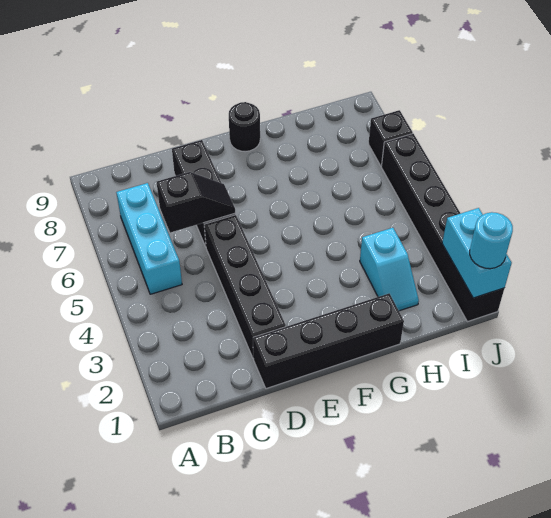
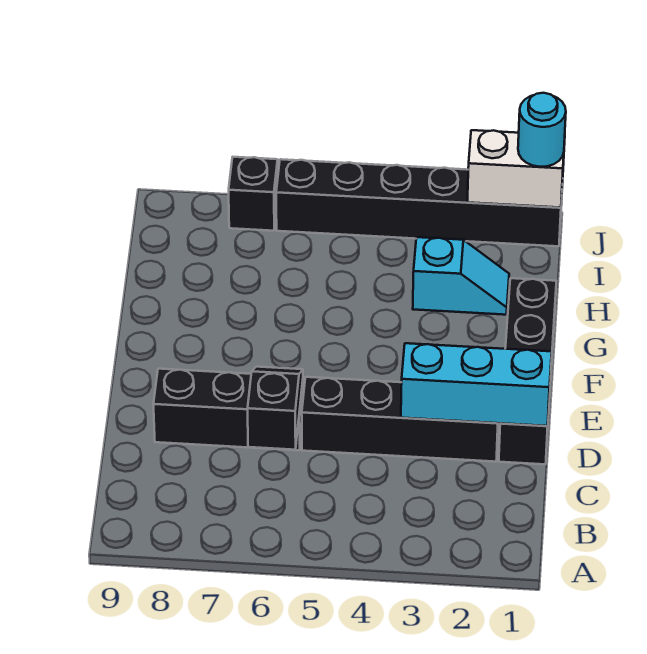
cyan 1x3 brick [116,183,182,294] -> cyan 1x3 brick moved to [401,343,552,426]
black 1x1 round brick [229,102,260,152] -> none
cyan 1x2 brick [442,208,512,298] -> white 1x2 brick [467,130,565,208]

